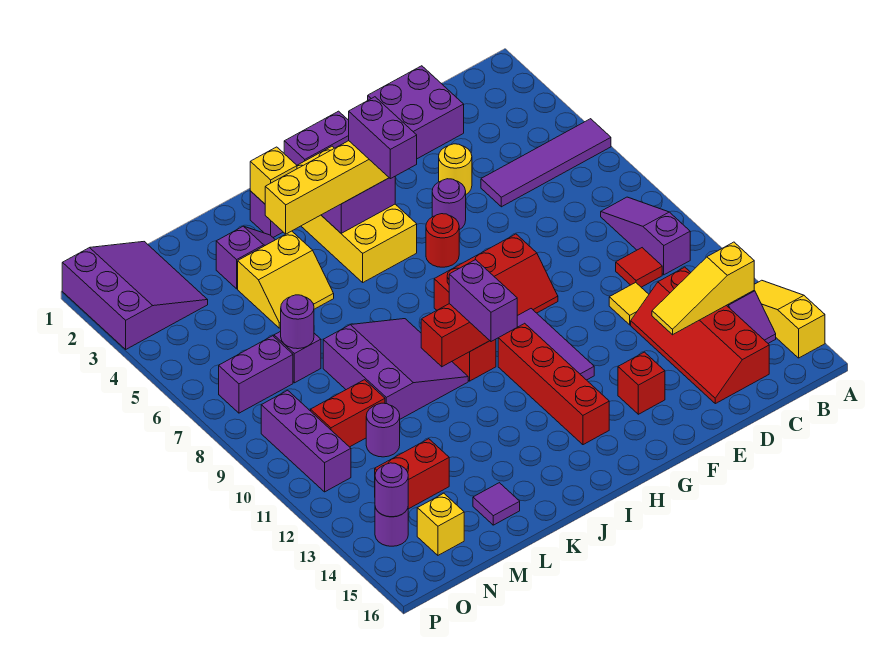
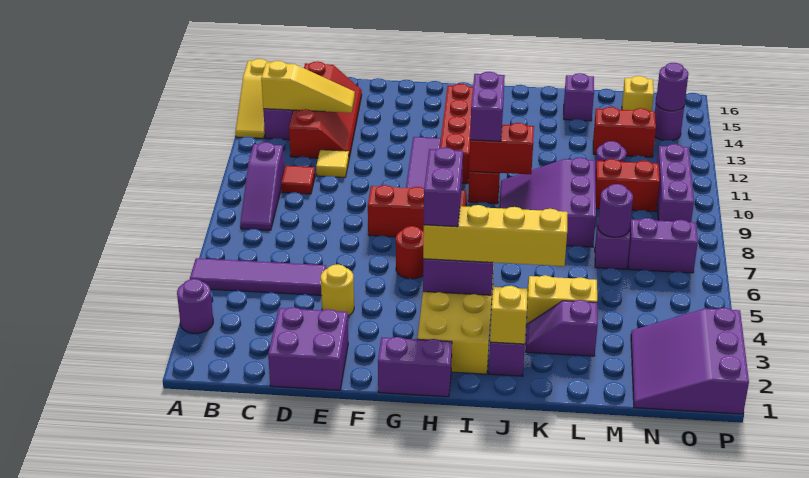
purple 1x1 round brick [432,179,466,230] -> purple 1x1 round brick moved to [177,279,213,334]
red 1x1 brick [618,352,665,414] -> none
purple 1x1 tile [473,483,520,525] -> purple 1x1 brick [564,73,594,121]

